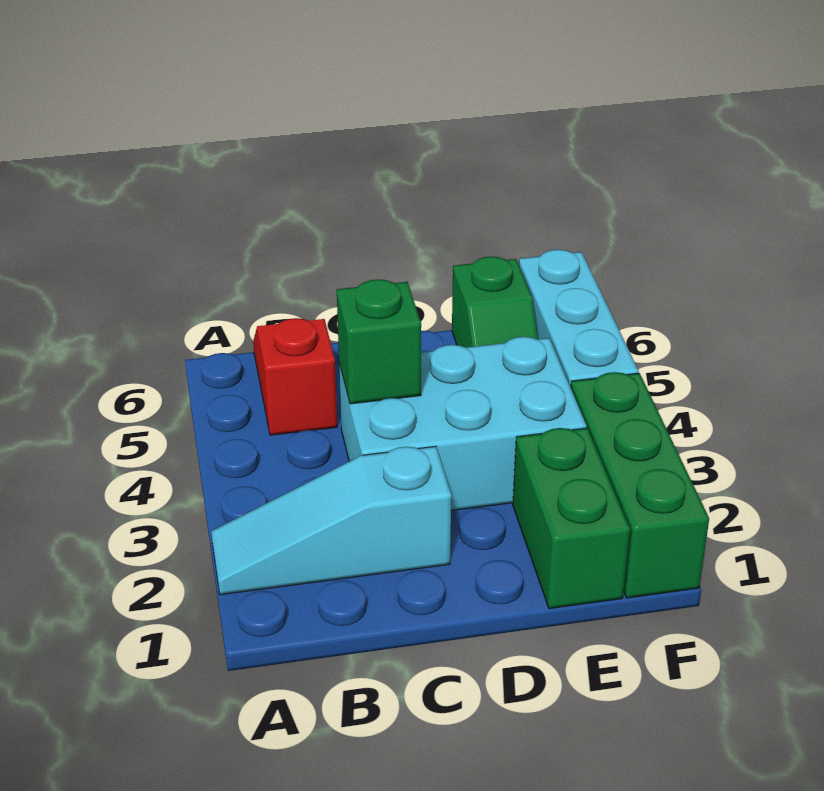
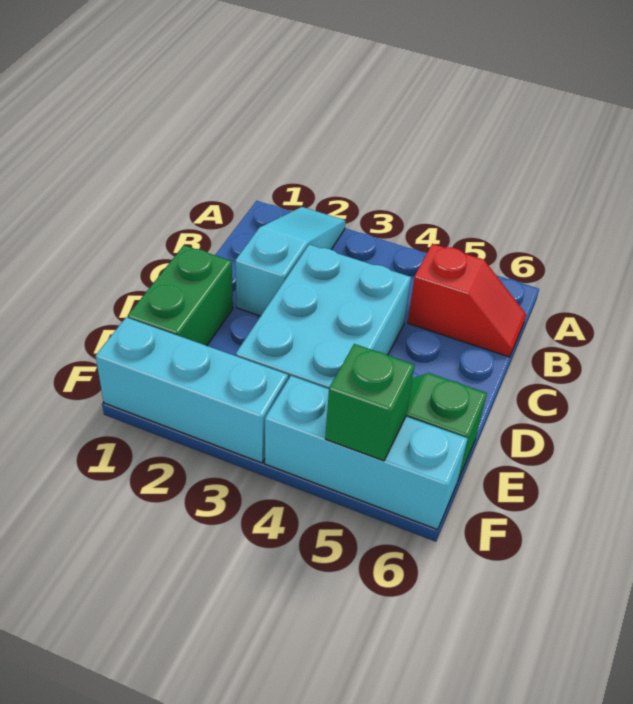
green 1x1 brick [337,279,421,404] -> green 1x1 brick moved to [325,344,414,461]
green 1x2 brick [513,428,630,609] -> green 1x2 brick turned to [128,245,233,346]
green 1x3 brick [571,372,709,598] -> cyan 1x3 brick [96,317,288,463]

